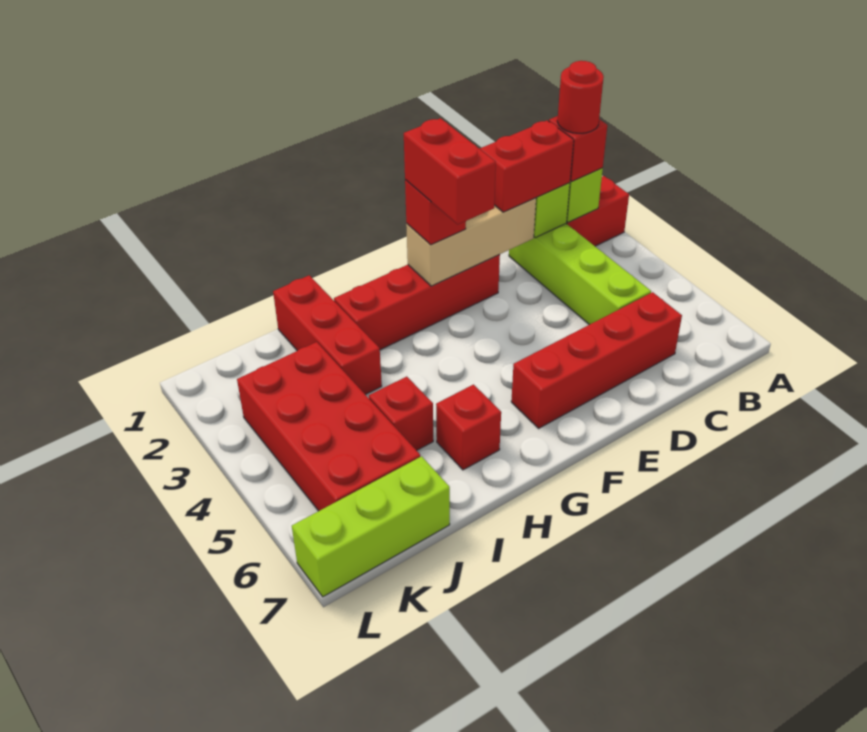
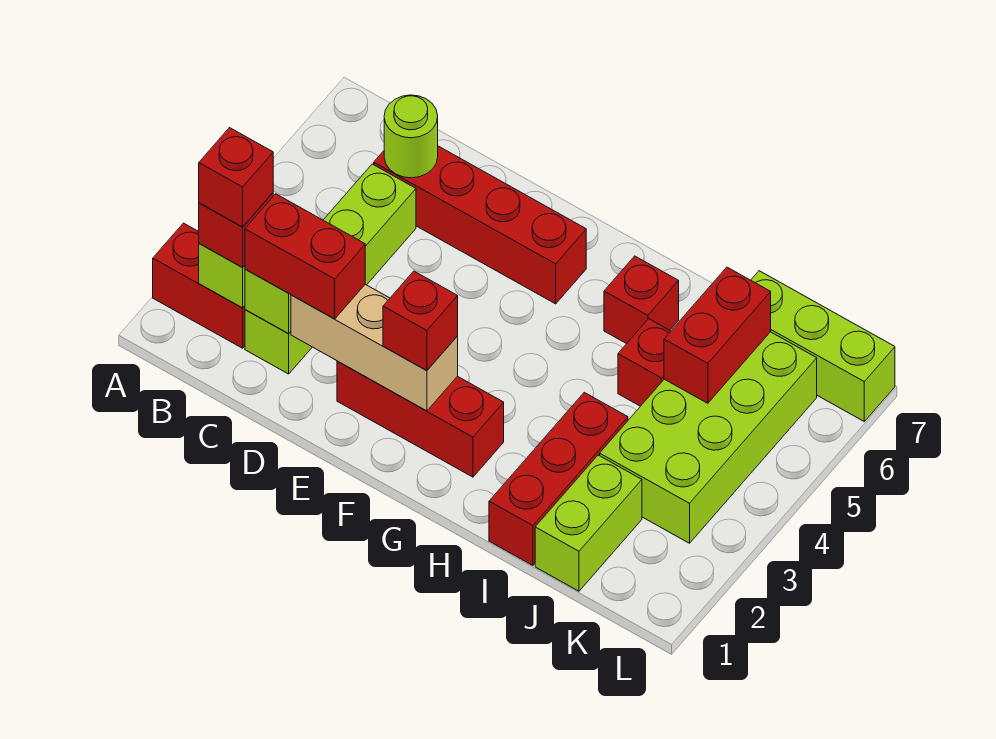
red 1x1 round brick [557,61,604,133] -> red 1x1 brick [199,128,273,227]
none -> lime 1x1 round brick [384,95,438,178]
red 1x4 brick [334,255,500,350] -> red 1x3 brick [337,361,504,477]
red 1x2 brick [404,118,496,224] -> red 1x2 brick moved to [664,267,771,403]
none -> lime 1x2 brick [535,455,642,591]
red 2x4 brick [237,342,420,511] -> lime 2x4 brick [600,332,817,543]

